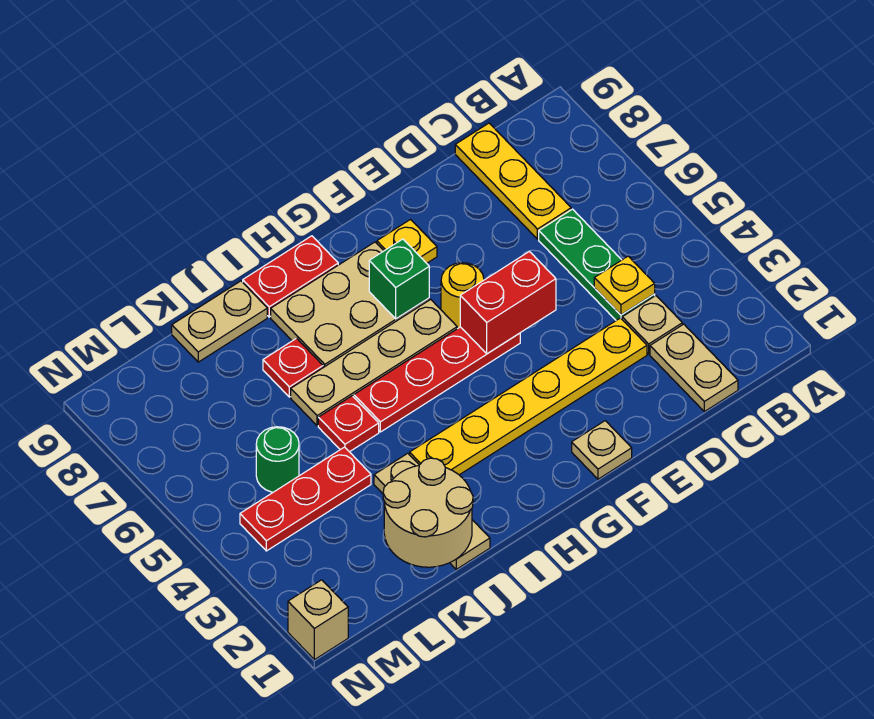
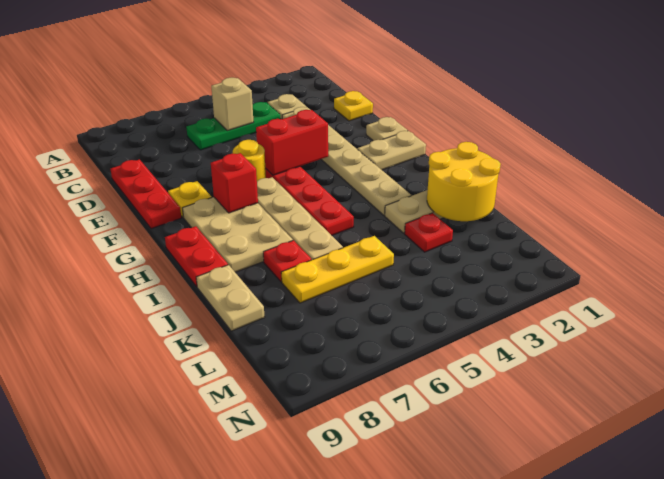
tan 1x2 plate [650,324,738,412] -> tan 1x2 plate moved to [357,131,426,170]
yellow 1x1 plate [594,256,655,315] -> yellow 1x1 plate moved to [334,91,373,121]
yellow 1x3 plate [455,123,571,239] -> yellow 1x3 plate moved to [281,236,394,303]
yellow 1x6 plate [410,318,647,475] -> tan 1x6 plate [282,107,411,216]
red 1x2 brick [460,251,556,354] -> red 1x2 brick turned to [256,110,328,175]
green 1x1 brick [369,239,429,319] -> red 1x1 brick [211,153,258,213]
tan 2x2 round brick [383,458,473,567] -> yellow 2x2 round brick [427,142,501,221]
red 1x1 plate [318,396,379,452] -> red 1x1 plate moved to [405,213,453,252]
red 1x3 plate [240,447,371,551] -> red 1x3 plate moved to [111,159,181,229]
green 1x1 round brick [256,427,299,492] -> none
tan 1x1 brick [288,580,348,660] -> tan 1x1 brick moved to [211,78,254,131]

